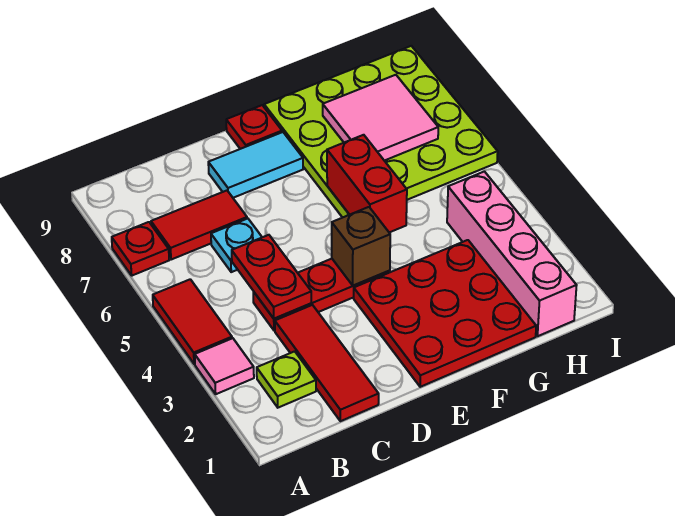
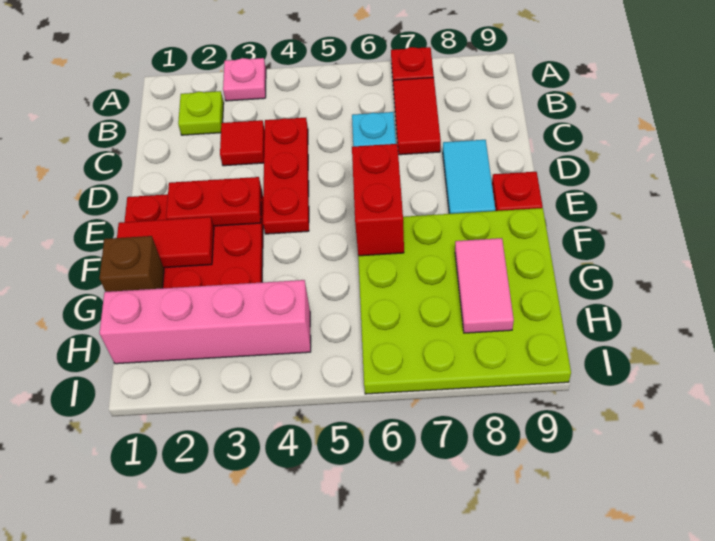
pink 1x1 tile [195,338,254,394] -> pink 1x1 plate [223,58,266,101]
red 1x2 tile [153,279,232,364] -> red 1x2 tile moved to [117,217,214,268]
red 1x3 tile [275,305,379,421] -> red 1x1 tile [220,120,265,166]
red 1x2 plate [232,235,311,319] -> red 1x2 plate moved to [166,177,261,226]
brown 1x1 brick [332,207,390,286] -> brown 1x1 brick moved to [99,236,164,292]
red 1x2 brick [327,135,407,232] -> red 1x2 brick turned to [352,144,404,256]
pink 2x2 tile [323,75,438,161] -> pink 1x2 tile [455,238,514,333]

